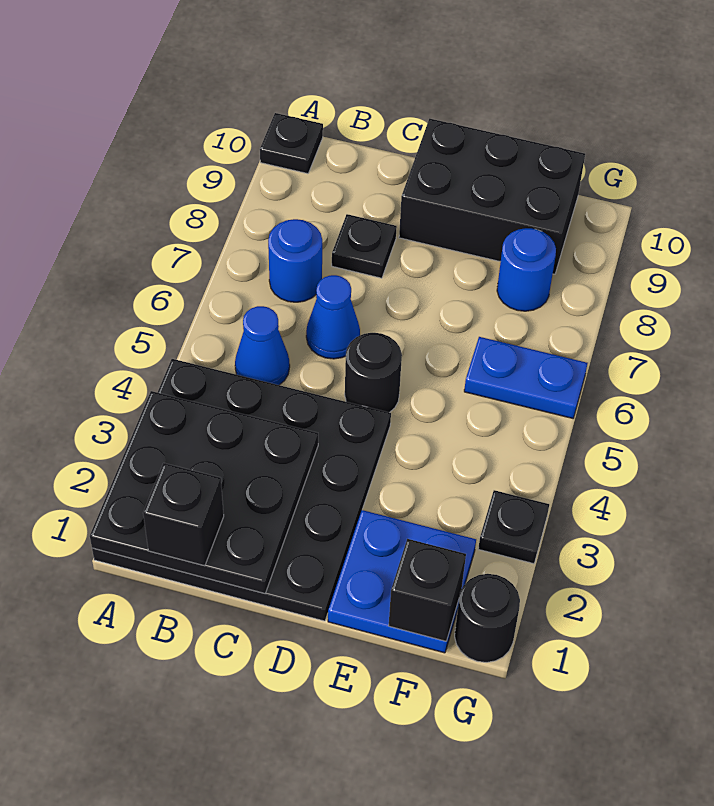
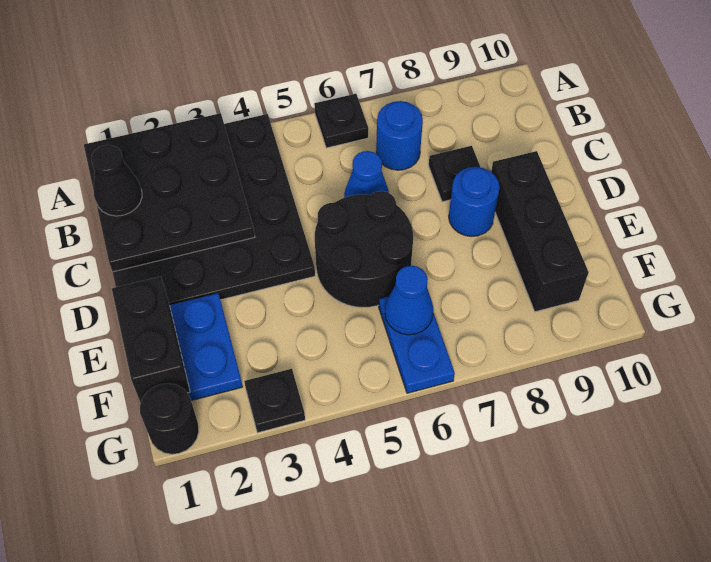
black 1x1 plate [260,113,323,174] -> black 1x1 plate moved to [314,94,368,148]
black 1x1 brick [143,463,224,566] -> black 1x1 cone [91,145,142,216]
blue 1x1 cone [235,306,290,385] -> blue 1x1 cone moved to [385,266,433,335]
black 1x1 round brick [345,333,402,413] -> black 2x2 round brick [315,191,413,307]
black 2x3 brick [399,119,585,274] -> black 1x3 brick [491,151,589,312]
black 1x1 brick [389,539,466,641] -> black 1x2 brick [112,276,190,403]
blue 1x1 round brick [497,228,556,311] -> blue 1x1 round brick moved to [449,167,500,237]

